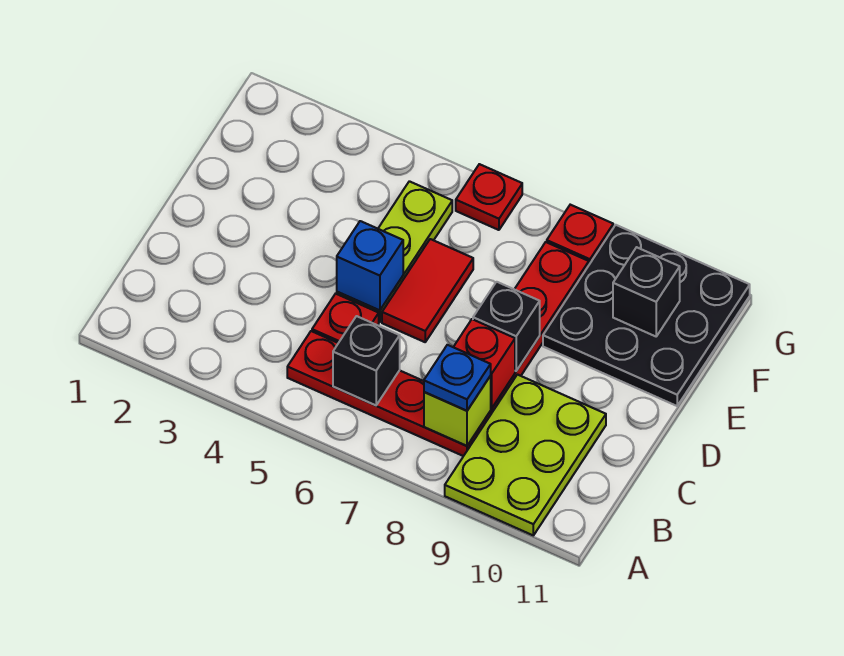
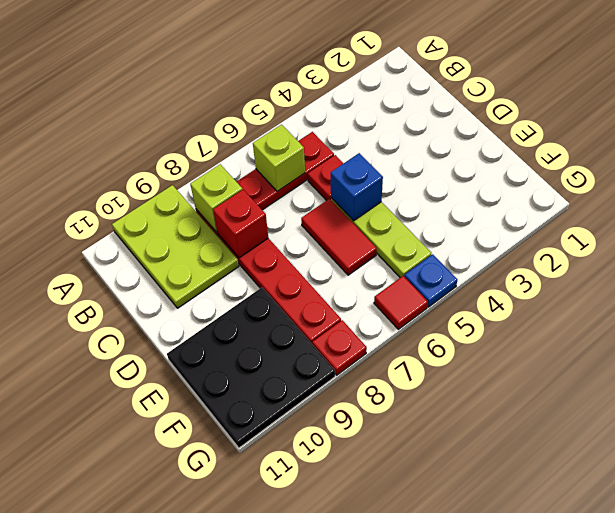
black 1x1 brick [333,316,400,405] -> lime 1x1 brick [253,125,305,191]
blue 1x1 plate [424,345,491,411] -> blue 1x1 plate moved to [404,254,457,307]
black 1x1 brick [473,282,540,371] -> none
black 1x1 brick [613,247,680,336] -> none
red 1x1 plate [456,164,522,230] -> red 1x1 tile [374,276,428,329]

